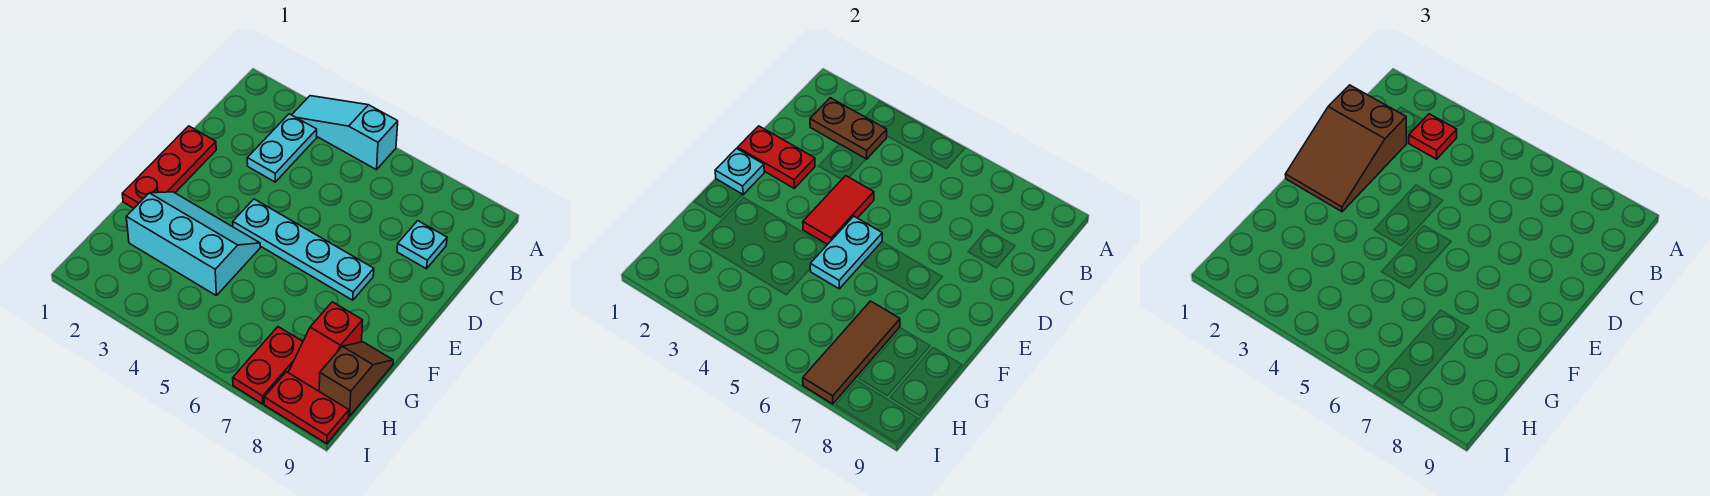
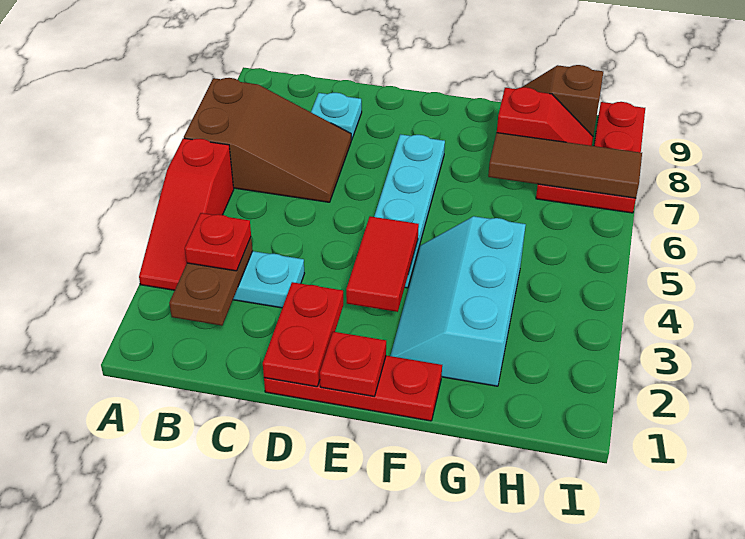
cyan 1x3 slope [292,96,398,170] -> red 1x3 slope [139,138,234,290]
brown 2x3 slope [1286,85,1407,212] -> brown 2x3 slope moved to [184,78,351,202]
red 1x2 tile [803,176,874,244] -> red 1x2 tile turned to [346,216,419,312]
cyan 1x1 plate [715,148,764,195] -> red 1x1 plate [320,332,386,396]
cyan 1x2 plate [810,216,882,289] -> none

